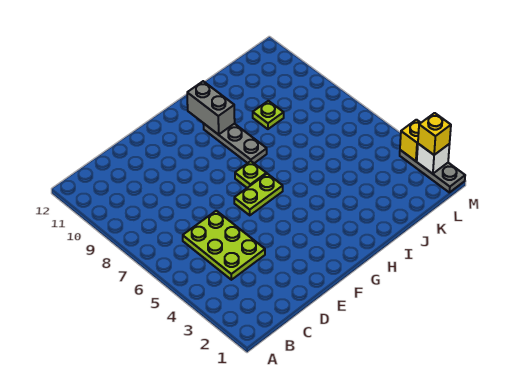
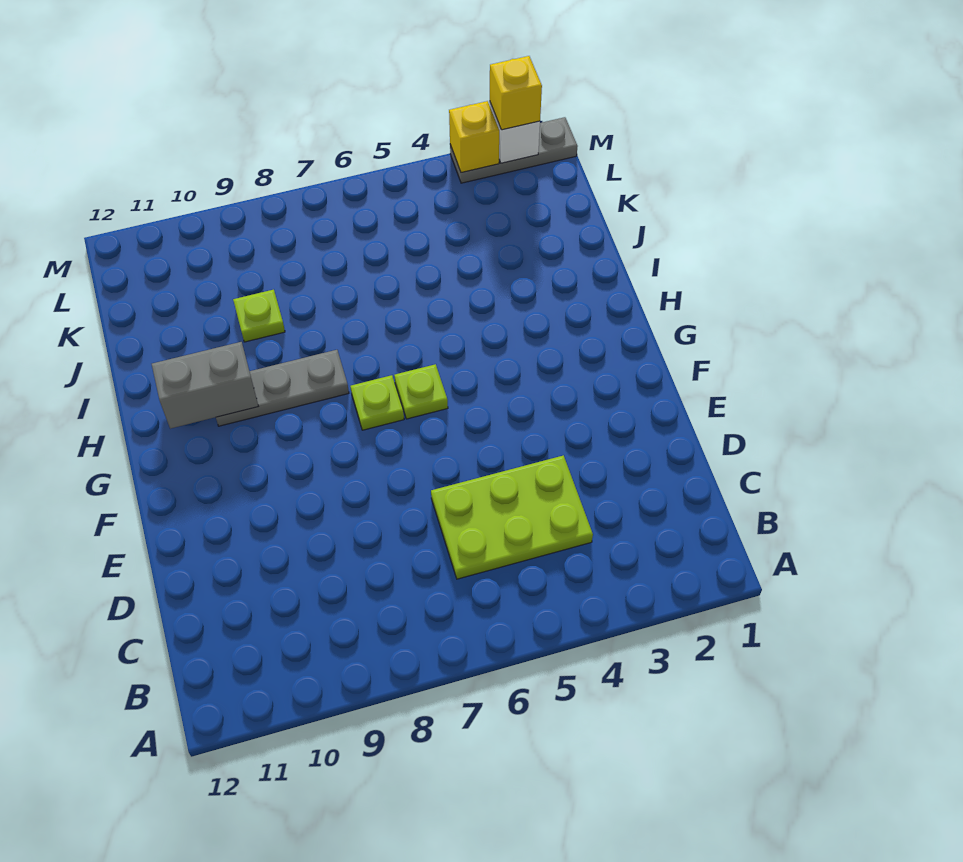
lime 1x2 plate [234,174,283,215] -> lime 1x1 plate [394,364,448,419]

